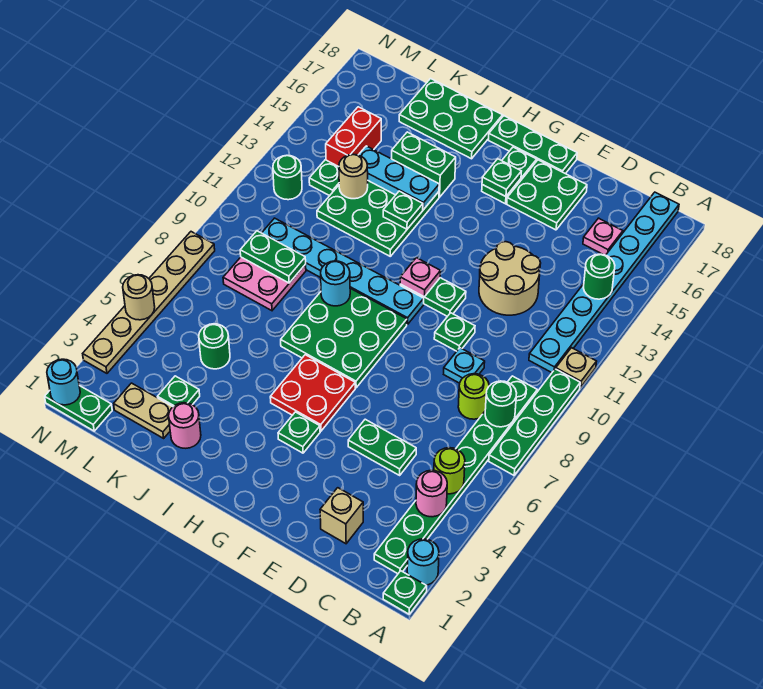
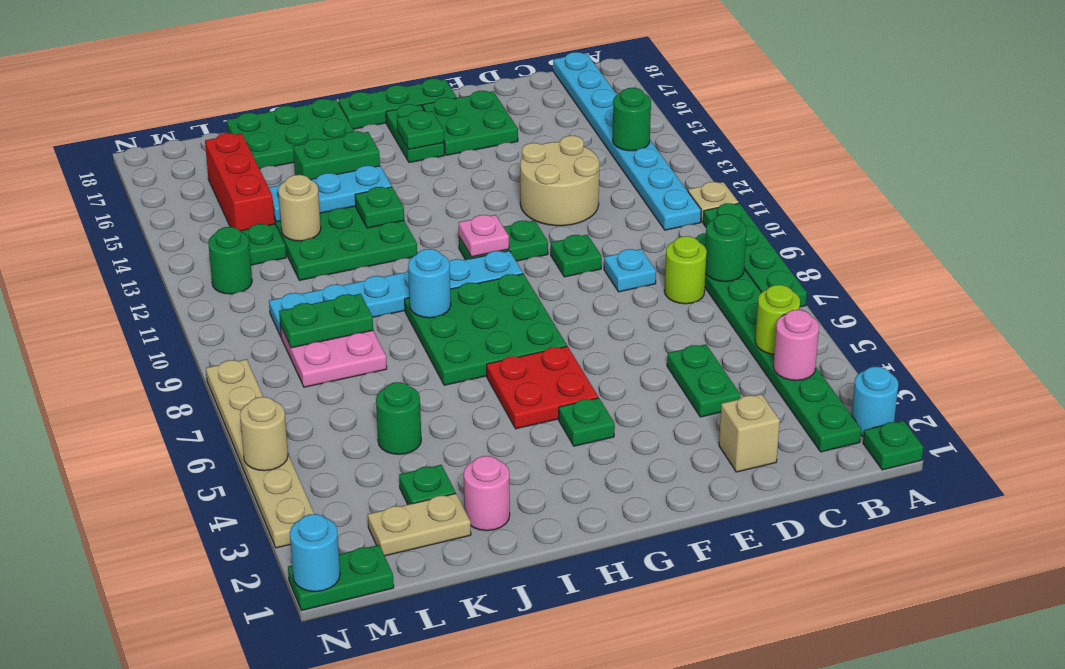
pink 1x1 plate [583,218,623,255] -> none
green 1x2 plate [348,419,416,475] -> green 1x2 plate turned to [667,344,741,417]
red 1x2 brick [326,107,381,167] -> red 1x3 brick [205,133,275,231]

